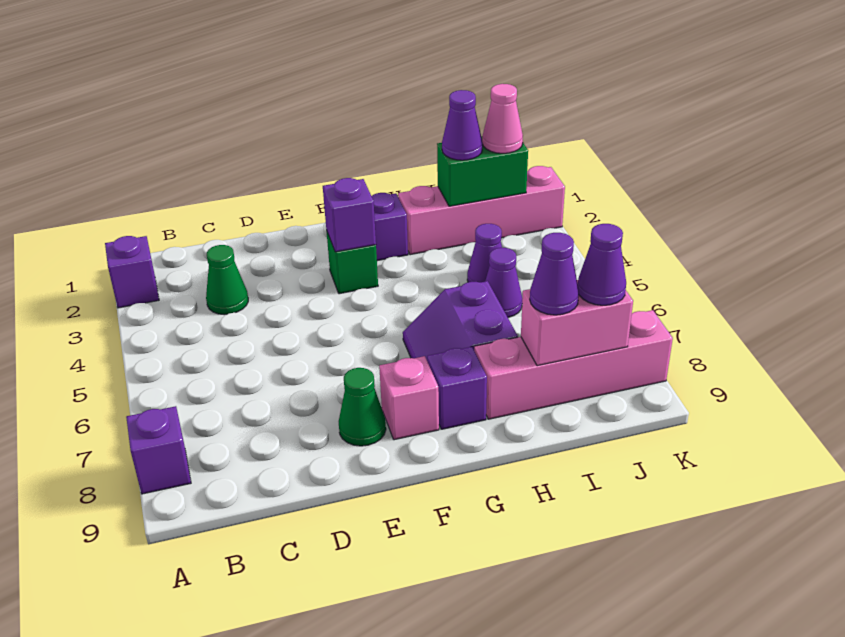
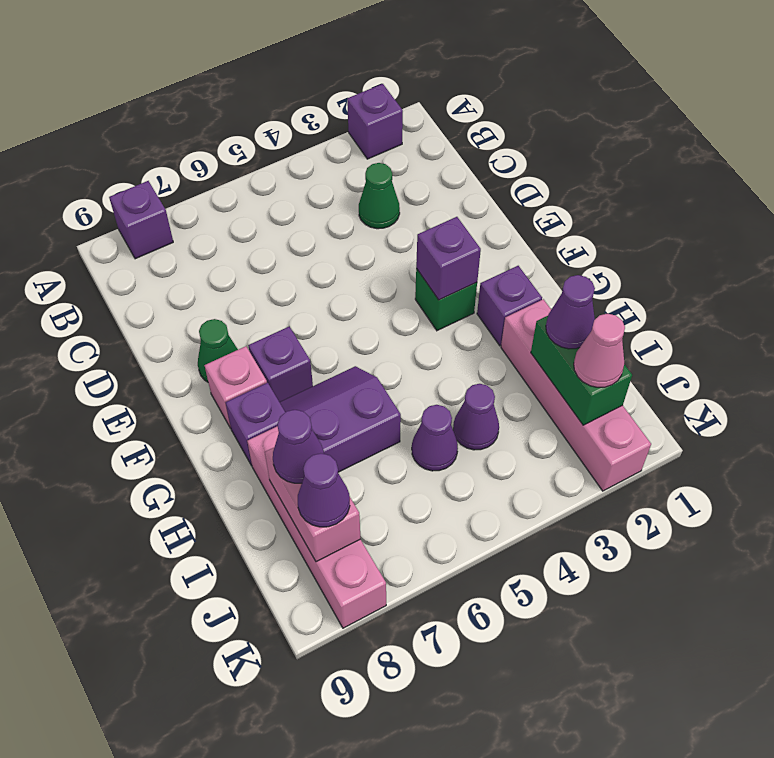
none -> purple 1x1 brick [248,326,313,402]

